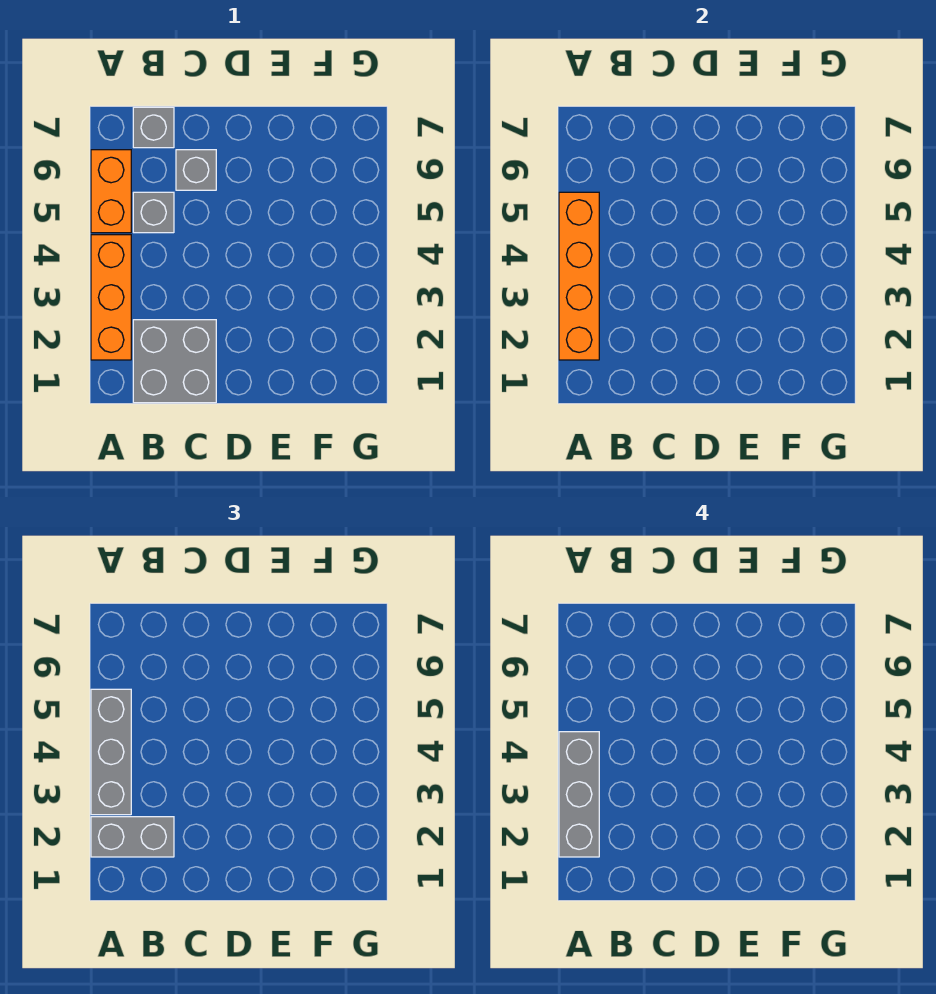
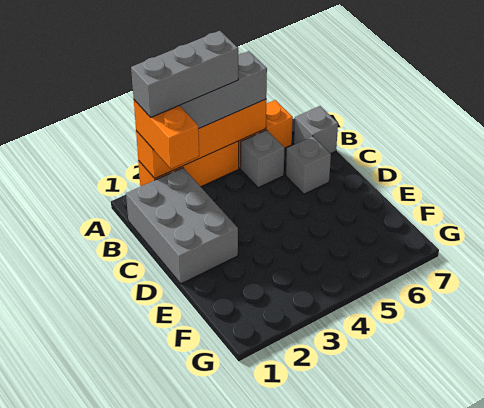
grey 1x2 brick [91,817,174,857] -> orange 1x2 brick [134,100,199,169]
grey 2x2 brick [133,320,216,403] -> grey 2x3 brick [126,168,238,284]

